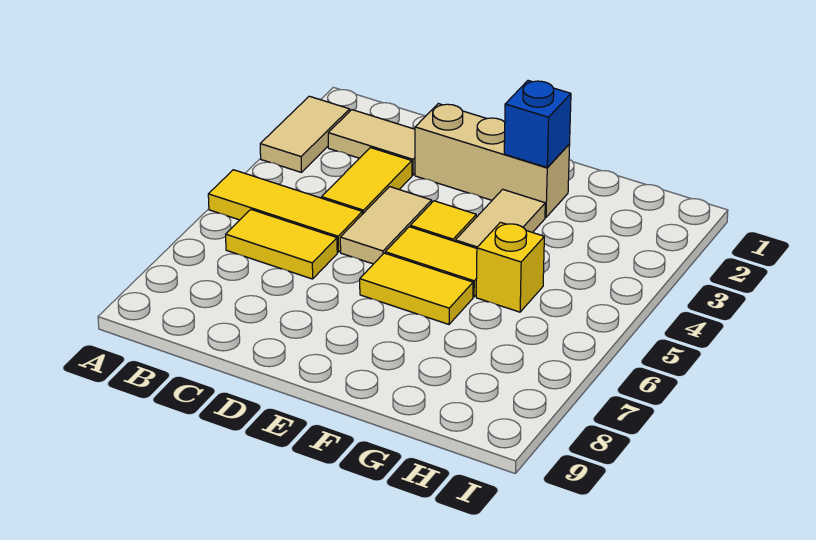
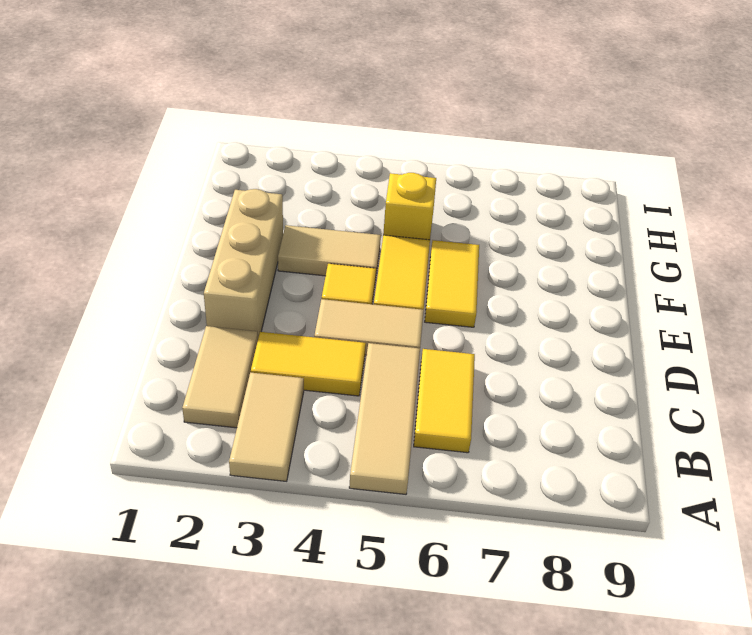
tan 1x2 tile [260,96,350,172] -> tan 1x2 tile turned to [229,372,304,481]
yellow 1x3 tile [208,170,362,252] -> tan 1x3 tile [349,343,420,494]
blue 1x1 brick [504,81,571,167] -> none

